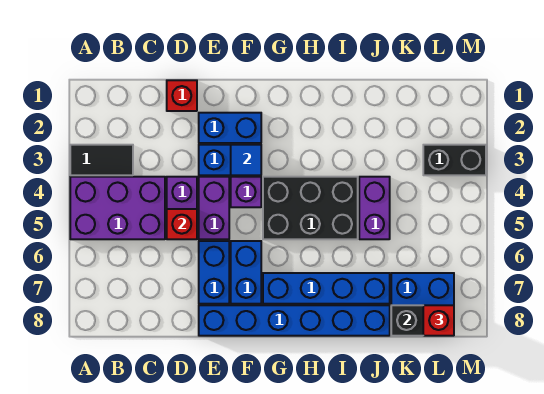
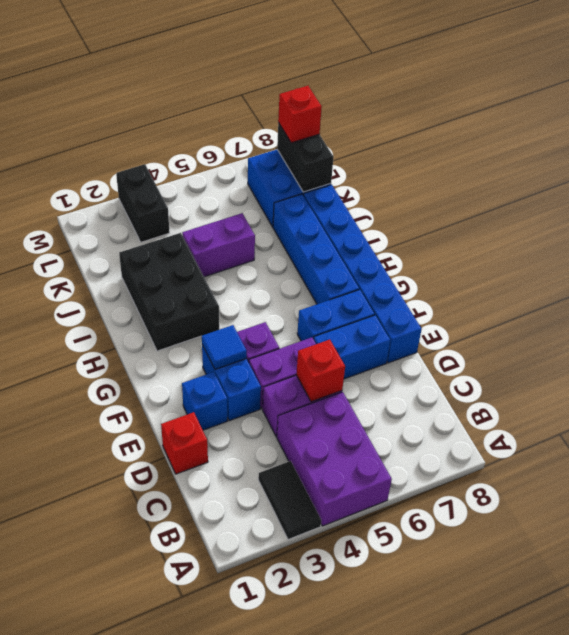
blue 1x2 brick [199,113,261,143] -> blue 1x1 brick [182,372,227,430]
black 2x3 brick [263,177,358,239] -> black 2x3 brick moved to [119,233,219,351]

